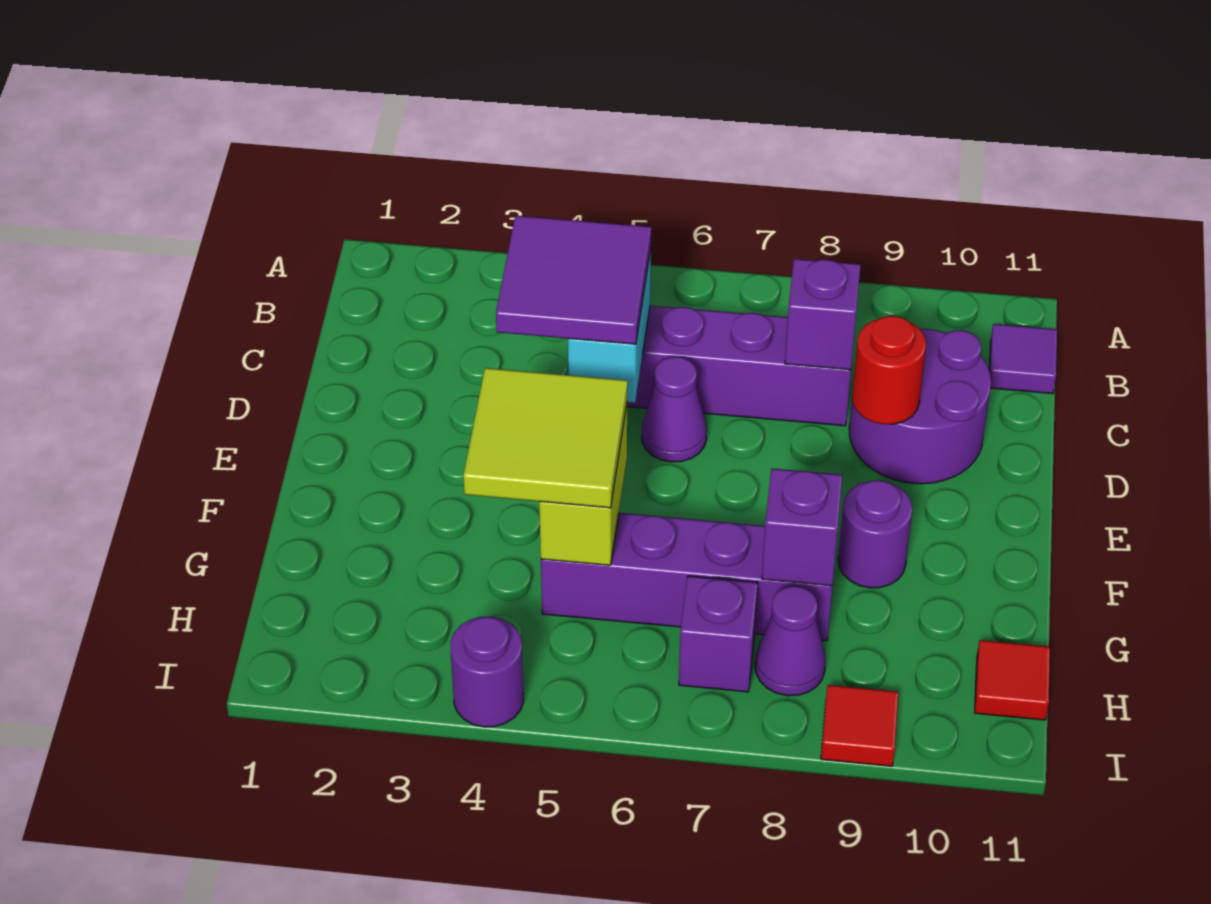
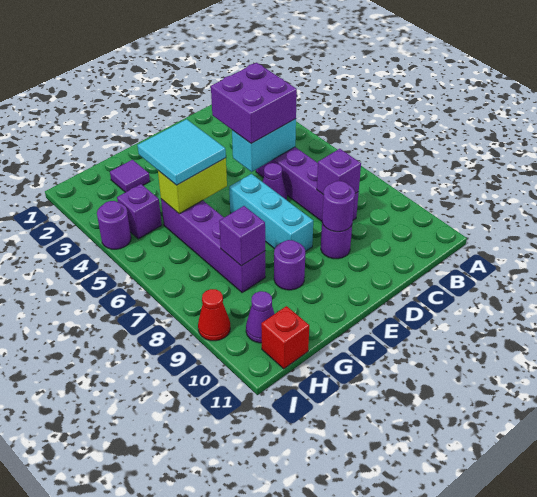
purple 1x1 tile [989,324,1057,394] -> purple 1x1 tile moved to [110,160,150,192]
purple 2x2 tile [496,216,651,344] -> purple 2x2 brick [211,63,297,143]
purple 2x2 round brick [849,329,991,484] -> purple 1x1 round brick [321,223,352,259]
red 1x1 round brick [852,316,926,424] -> purple 1x1 round brick [322,181,355,232]
none -> cyan 1x3 brick [229,174,313,251]
lime 2x2 tile [463,368,628,508] -> cyan 2x2 tile [137,119,226,185]
purple 1x1 brick [679,576,758,692] -> purple 1x1 brick moved to [117,184,162,239]
purple 1x1 cone [755,586,826,696] -> purple 1x1 cone moved to [246,291,275,343]
red 1x1 tile [974,640,1050,720] -> red 1x1 brick [261,306,309,369]
red 1x1 tile [821,685,898,766] -> red 1x1 cone [198,289,230,341]

